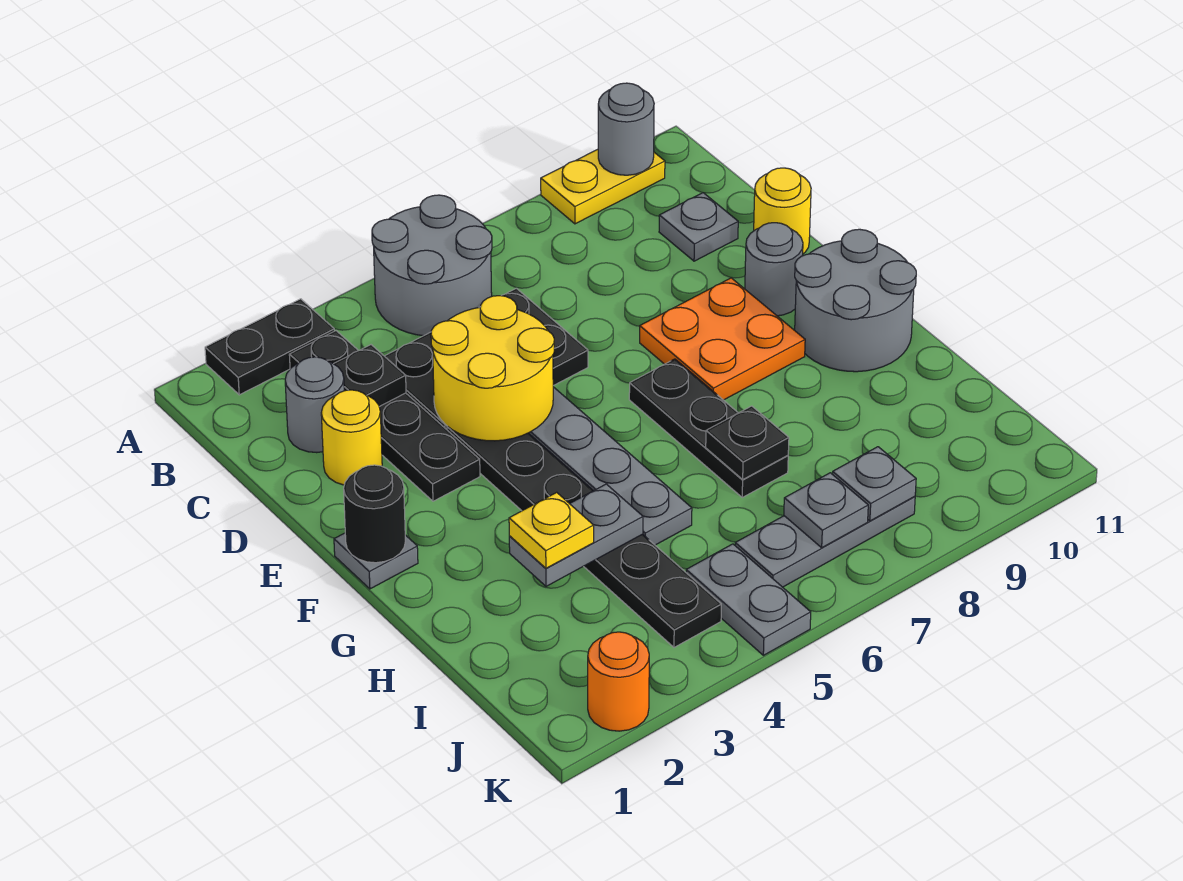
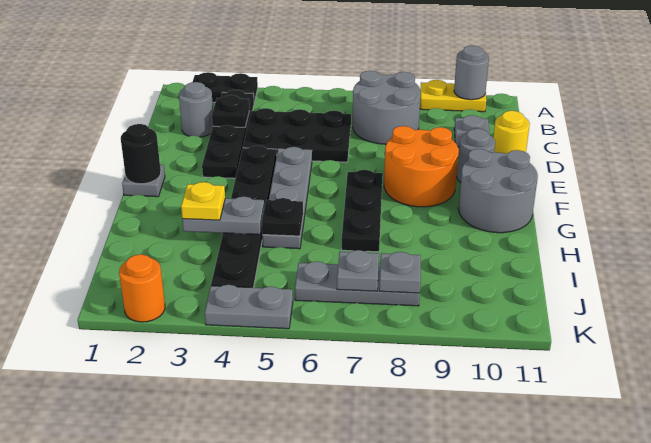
grey 2x2 round brick [372,195,492,336] -> grey 2x2 round brick moved to [353,71,421,144]
yellow 1x1 round brick [321,390,382,485] -> none
yellow 2x2 round brick [431,296,554,441] -> none
orange 2x2 plate [640,278,805,400] -> orange 2x2 round brick [384,126,459,207]
black 1x1 plate [706,406,789,479] -> black 1x1 plate moved to [262,198,303,236]
grey 1x2 plate [686,544,811,655] -> grey 1x2 plate turned to [205,285,293,329]

